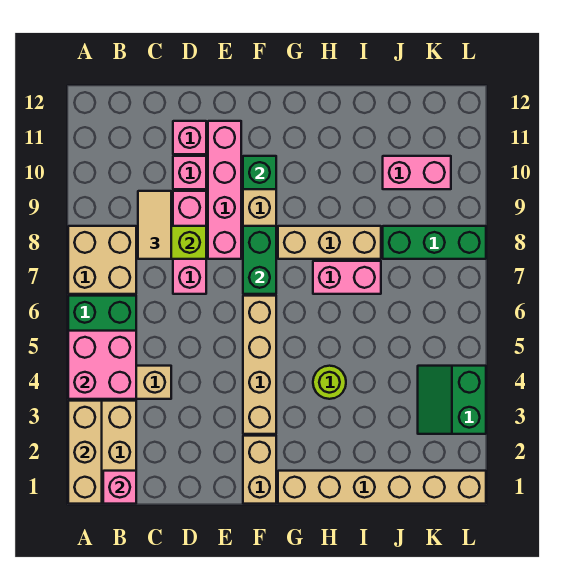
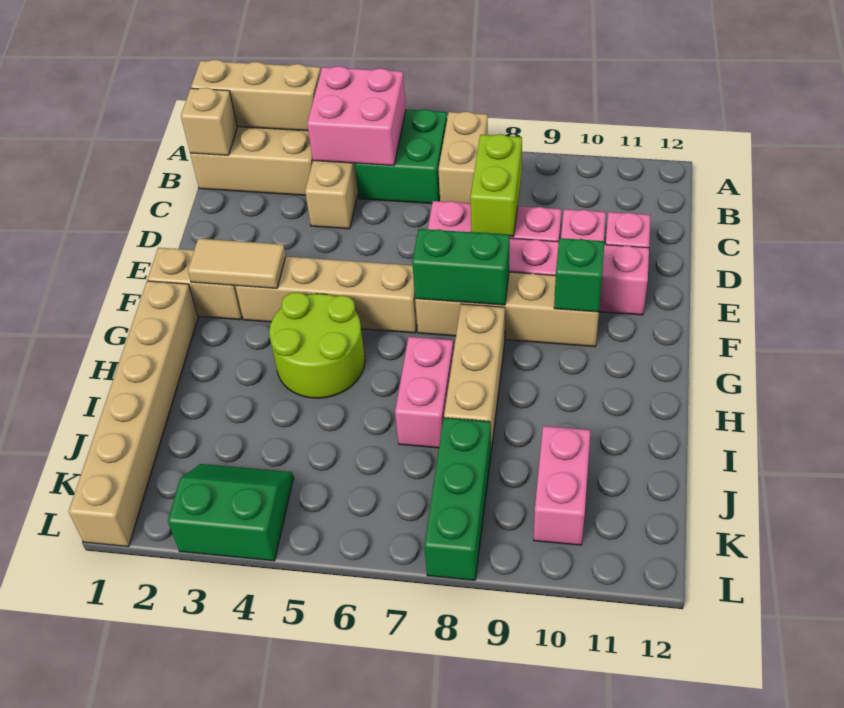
tan 2x2 brick [68,226,136,294] -> tan 1x2 brick [438,112,488,203]
pink 1x1 brick [103,471,136,504] -> tan 1x1 brick [181,88,237,155]
tan 1x2 tile [138,191,171,259] -> tan 1x2 tile moved to [188,239,286,288]
lime 1x1 round brick [313,366,346,399] -> lime 2x2 round brick [269,292,365,398]

